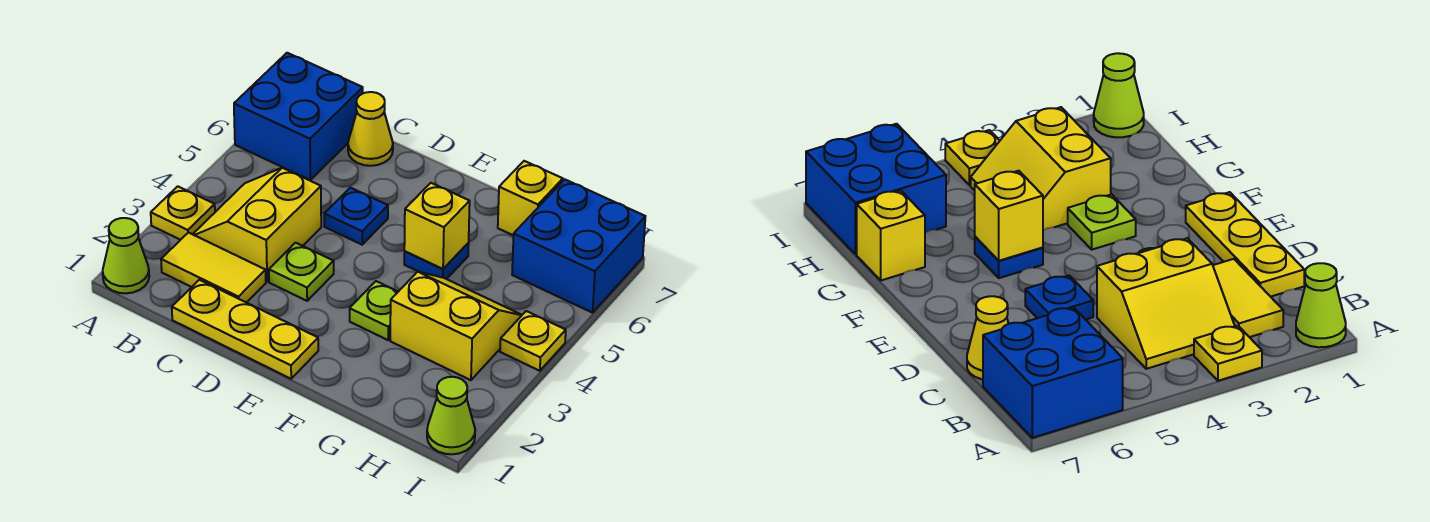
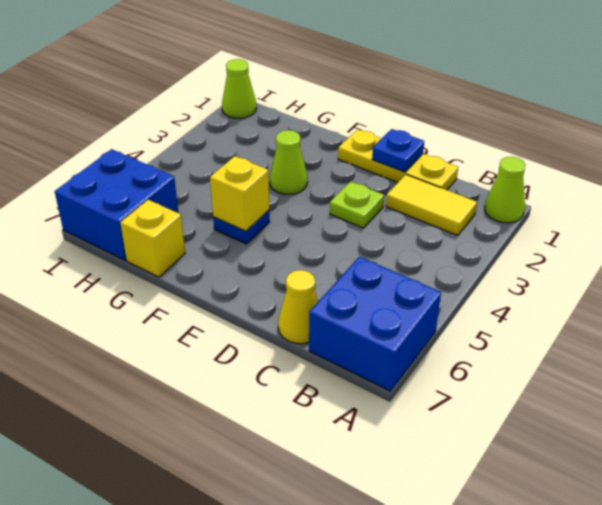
yellow 1x1 plate [151,186,215,240] -> none
yellow 2x2 slope [193,168,321,281] -> none
blue 1x1 plate [324,188,388,245] -> blue 1x1 plate moved to [372,129,424,172]
lime 1x1 plate [350,281,398,340] -> lime 1x1 cone [270,130,308,195]
yellow 2x2 slope [390,272,522,380] -> none
yellow 1x1 plate [500,311,566,371] -> none

